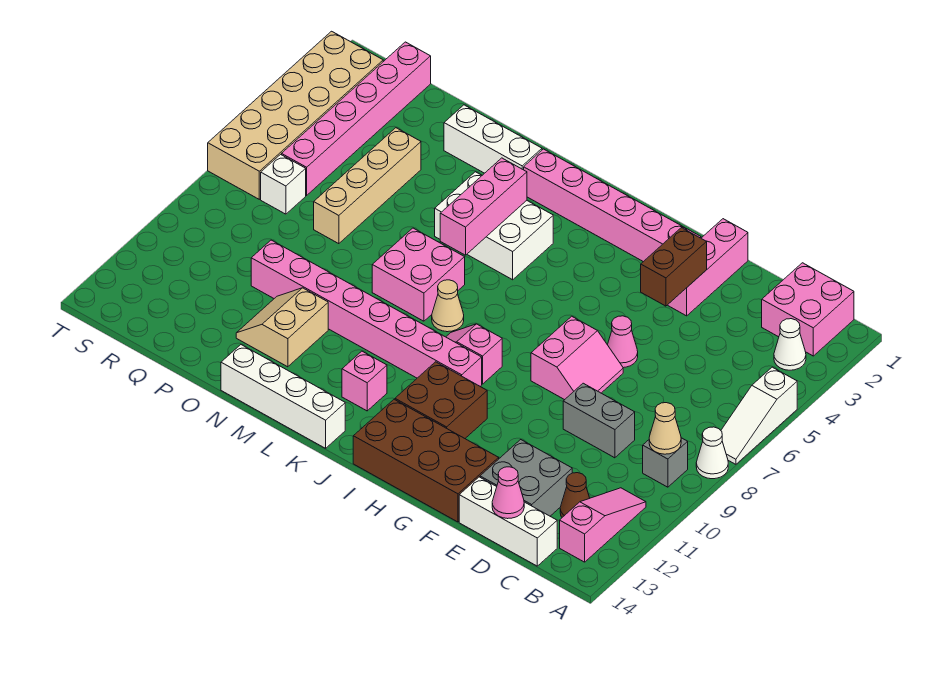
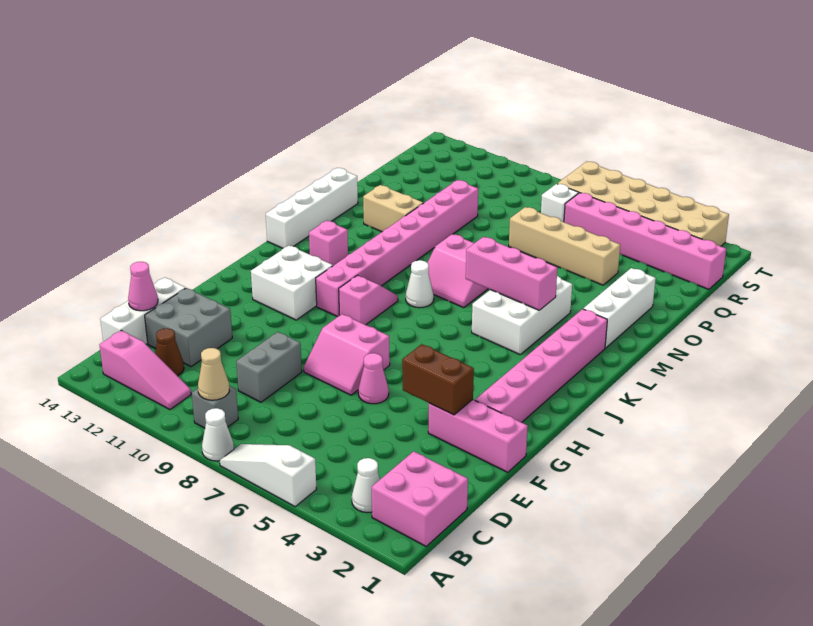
brown 2x4 brick [353,399,499,522] -> none
brown 2x2 brick [395,362,487,438] -> white 2x2 brick [251,246,333,320]
tan 1x1 cone [432,280,464,332] -> white 1x1 cone [406,260,434,308]
pink 2x2 brick [372,228,465,321] -> pink 2x2 slope [427,234,488,308]

